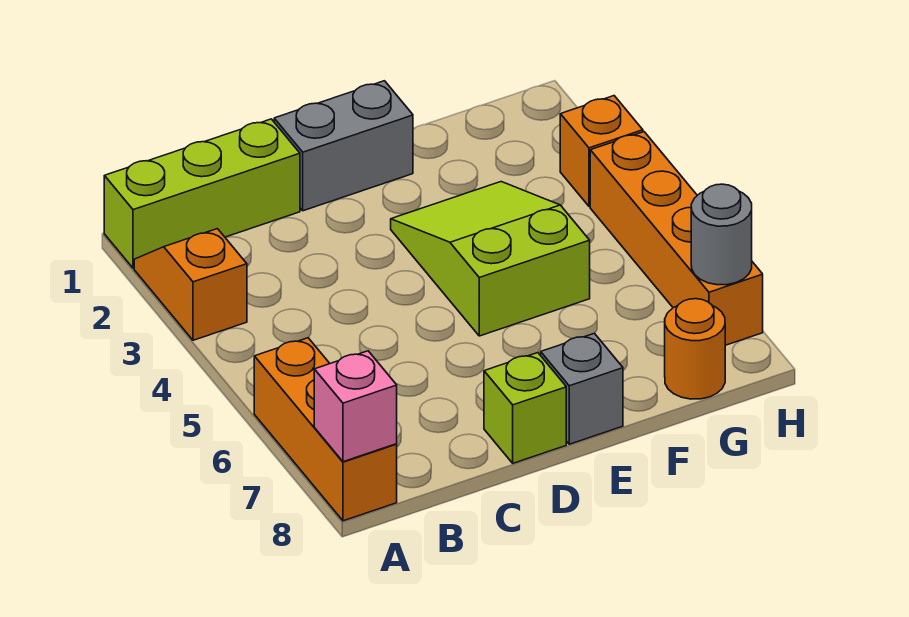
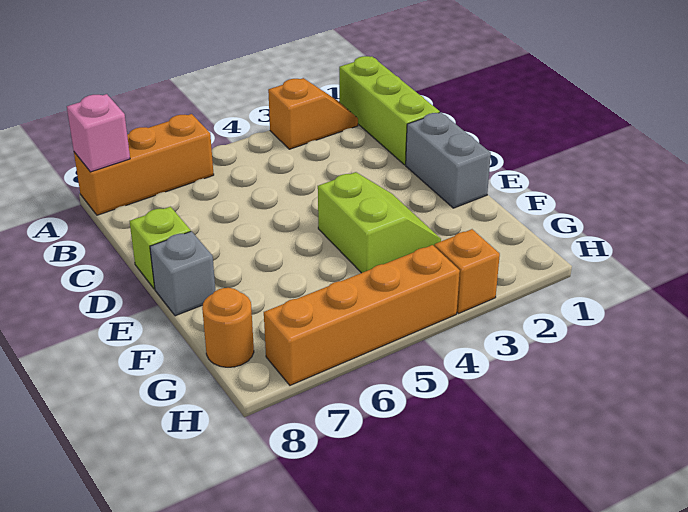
lime 2x3 slope [391,182,590,336] -> lime 2x2 slope [318,172,441,273]
grey 1x1 round brick [691,184,752,285] -> none

